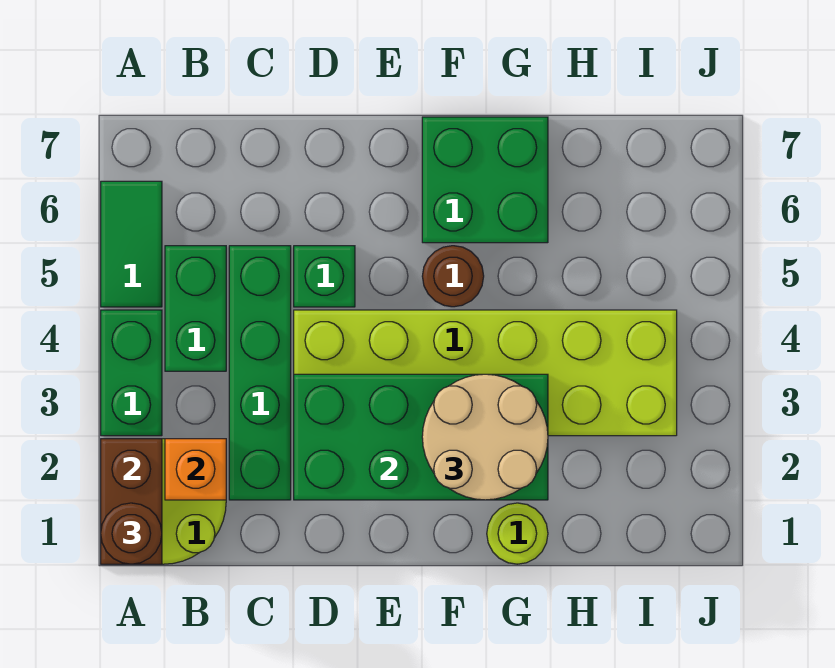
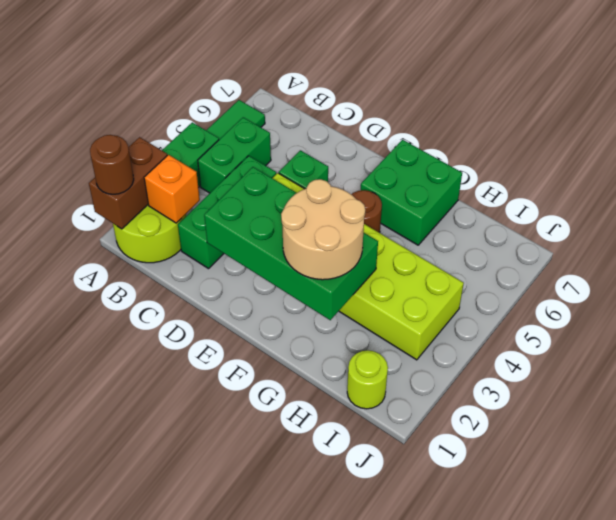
green 1x4 brick [229,246,291,500] -> green 1x3 brick [178,156,276,269]
lime 1x1 round brick [487,503,548,564] -> lime 1x1 round brick moved to [347,350,388,409]

